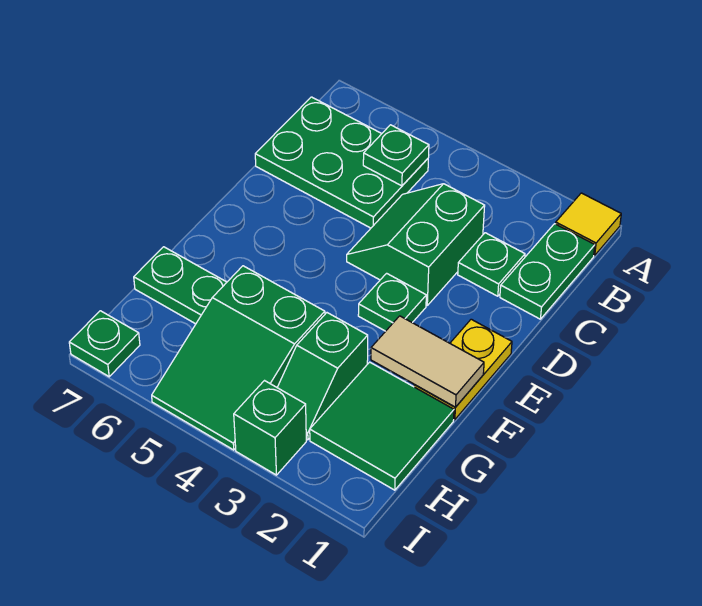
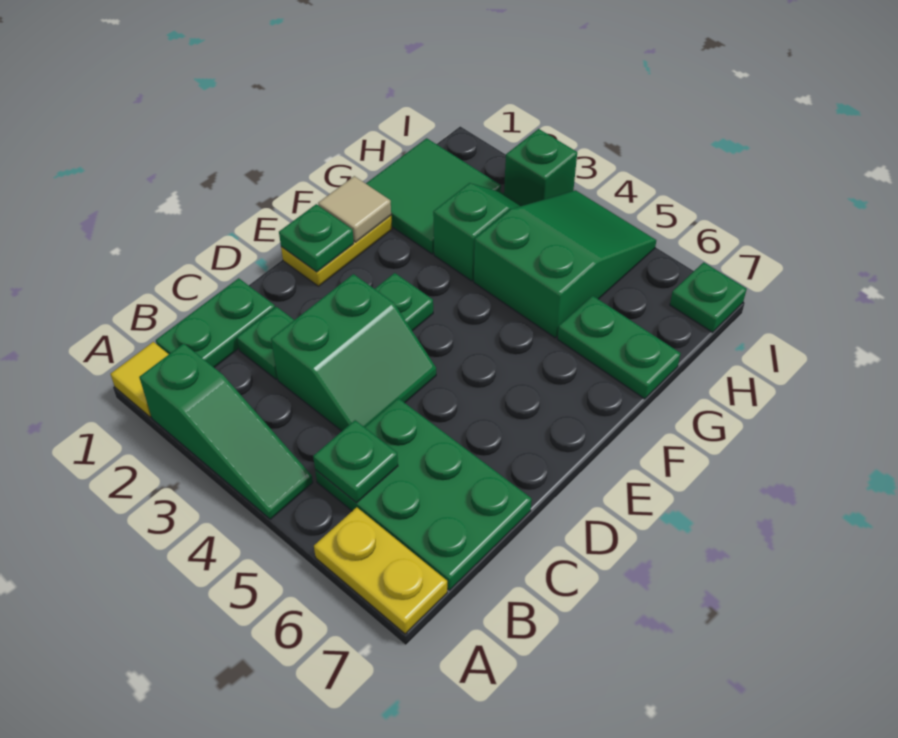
none -> green 1x3 slope [139,343,313,519]
none -> yellow 1x2 plate [314,507,447,634]
none -> green 1x1 plate [279,204,354,272]
tan 1x2 tile [371,316,484,407] -> tan 1x1 tile [318,176,391,242]

